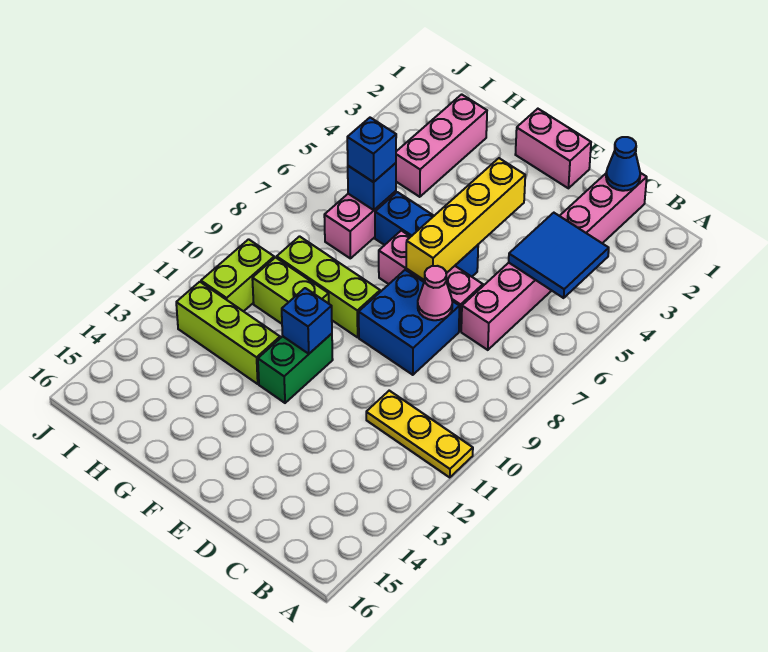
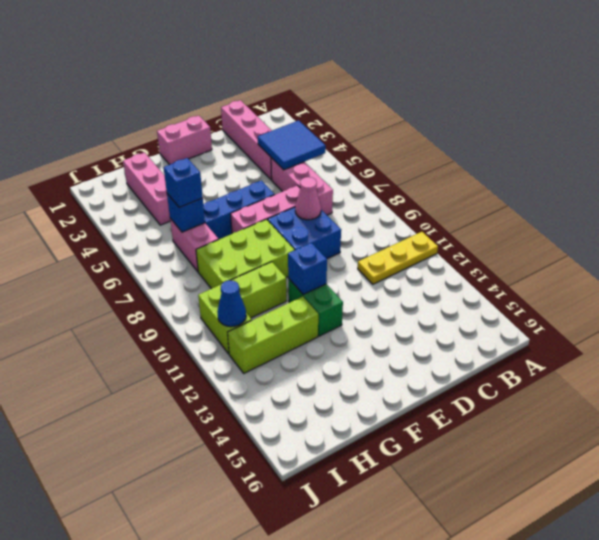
blue 1x1 cone [606,137,640,191] -> blue 1x1 cone moved to [217,280,246,327]
yellow 1x4 brick [406,158,525,280] -> none
lime 1x3 brick [277,236,380,337] -> lime 2x3 brick [196,219,295,289]

